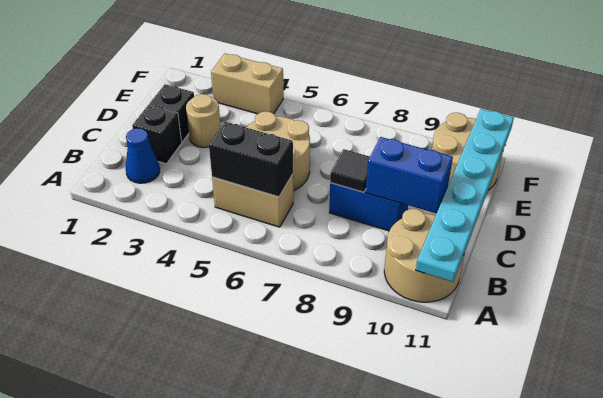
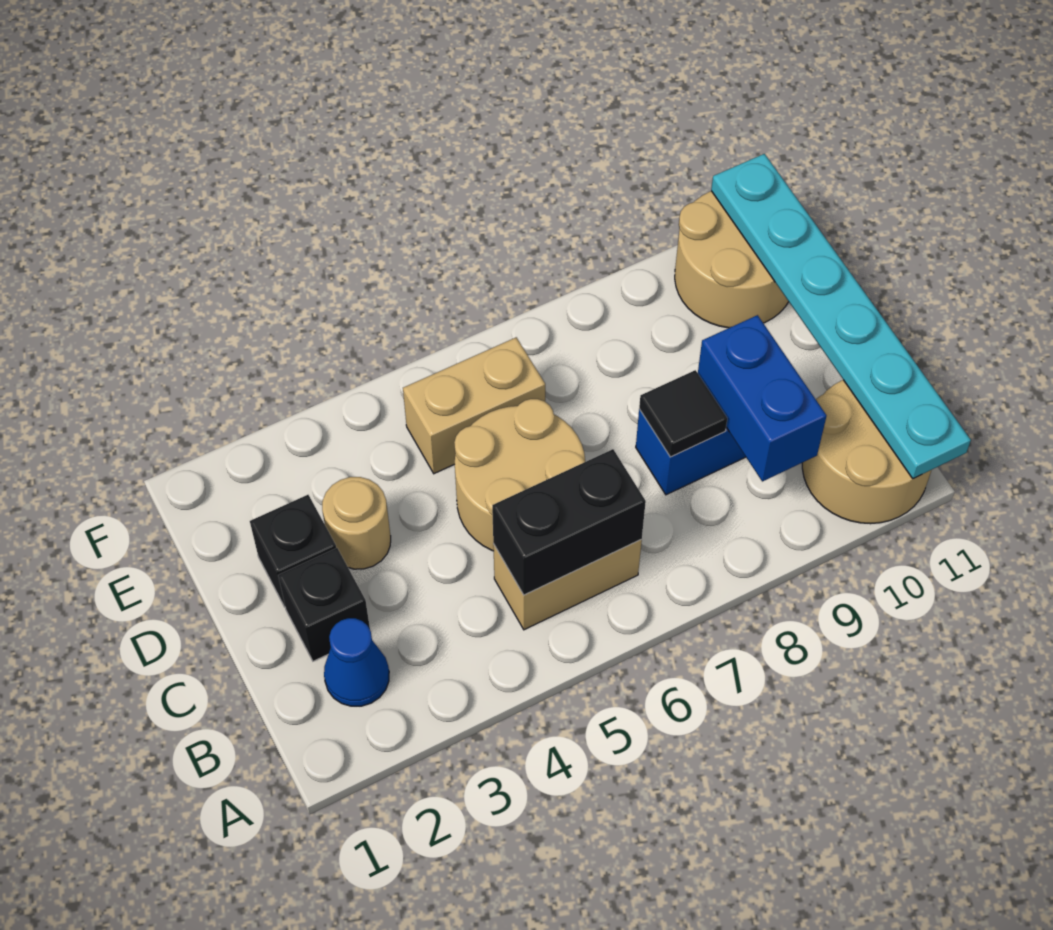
blue 1x2 brick [366,137,453,213] -> blue 1x2 brick turned to [698,315,826,481]
tan 1x2 brick [211,54,284,114] -> tan 1x2 brick moved to [403,337,545,474]

